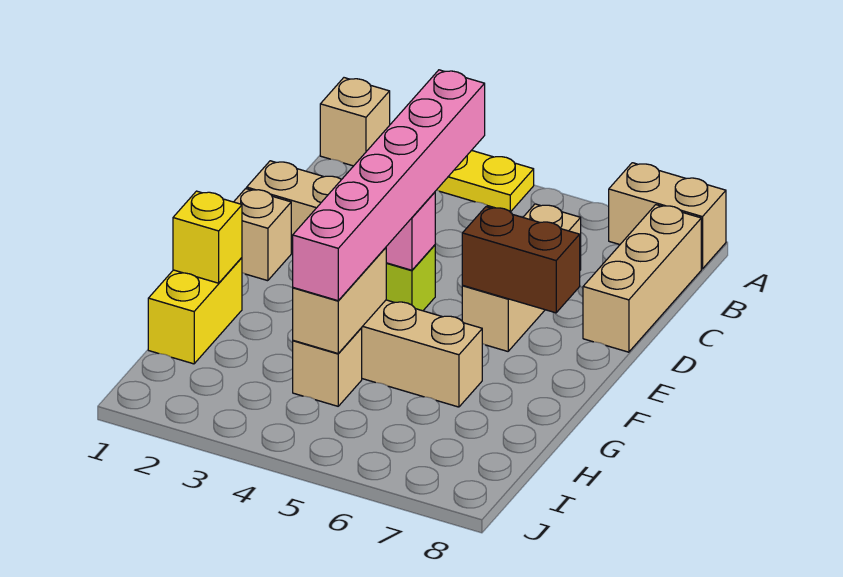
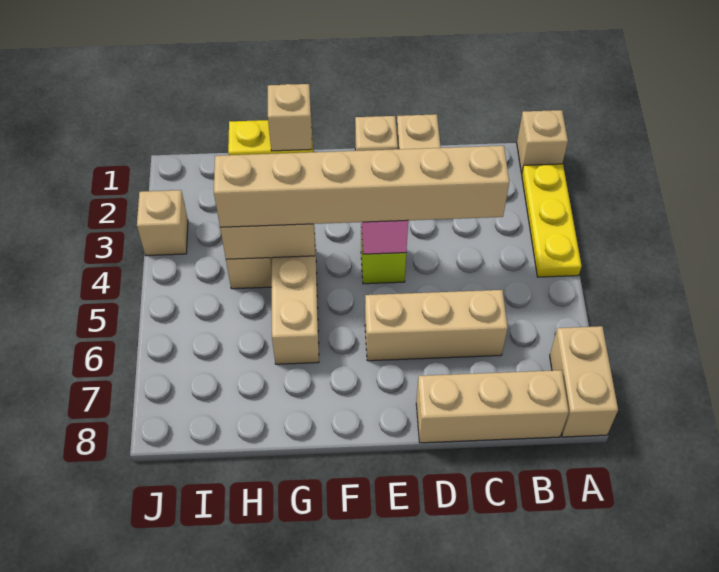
pink 1x6 brick [293,70,485,301] -> tan 1x6 brick [214,146,509,227]
brown 1x2 brick [462,207,580,313] -> none
yellow 1x1 brick [173,191,242,283] -> tan 1x1 brick [268,84,312,151]
none -> tan 1x1 brick [137,190,188,256]

